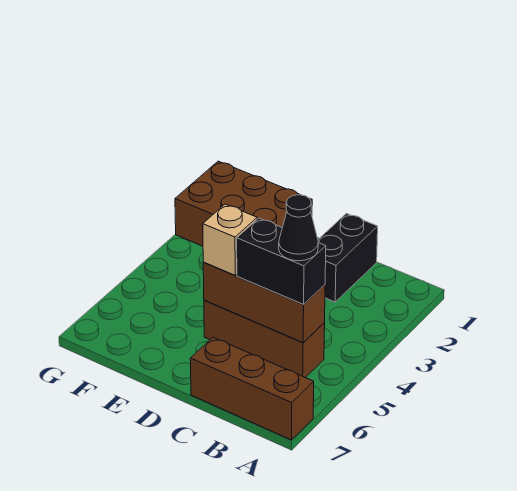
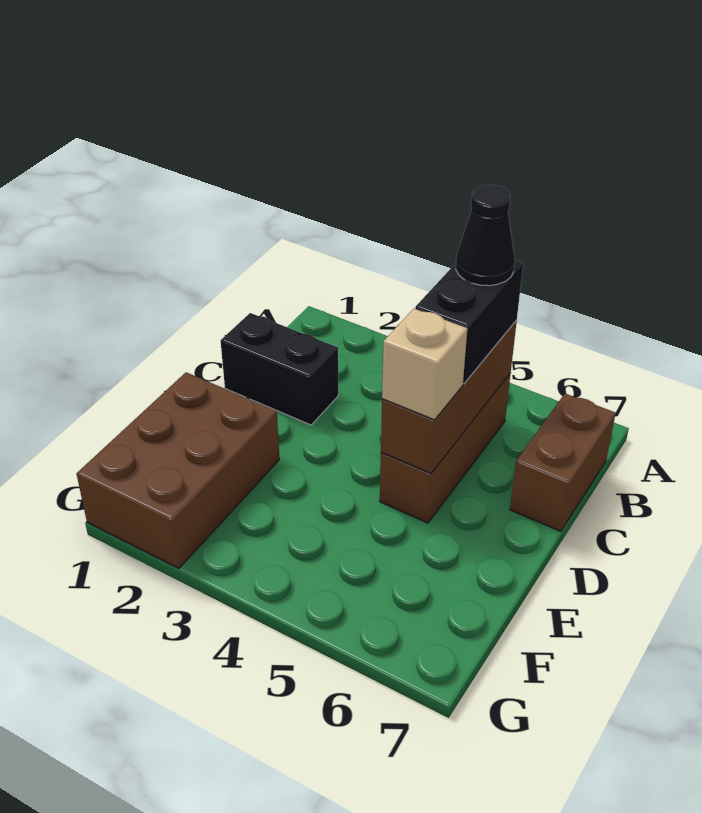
brown 1x3 brick [190,337,314,440] -> brown 1x2 brick [510,394,616,531]

